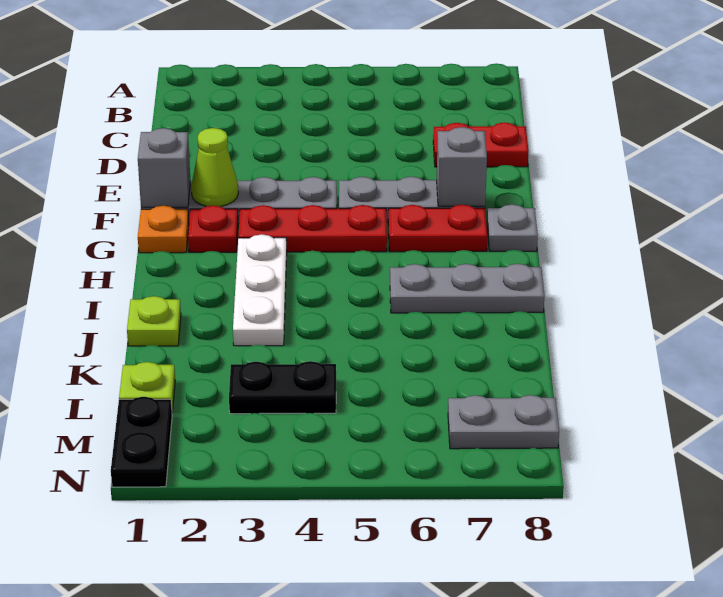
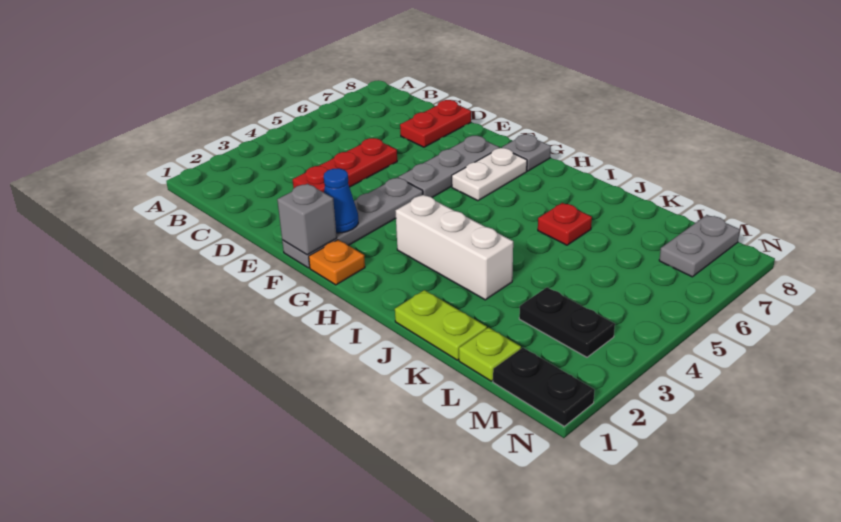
lime 1x1 cone [191,128,238,207] -> blue 1x1 cone [324,168,358,233]
grey 1x1 brick [437,127,487,206] -> none
red 1x1 plate [188,205,238,252] -> red 1x1 plate moved to [538,203,592,245]
red 1x3 plate [238,205,387,252] -> red 1x3 plate moved to [293,138,397,192]
red 1x2 plate [388,205,487,252] -> white 1x2 plate [452,148,527,201]
white 1x3 plate [233,234,287,346] -> white 1x3 brick [395,195,513,300]
grey 1x3 plate [390,264,544,313] -> none
lime 1x1 plate [127,296,181,346] -> lime 1x2 plate [395,290,487,360]
black 1x2 plate [229,361,336,414] -> black 1x2 plate turned to [519,287,615,357]

